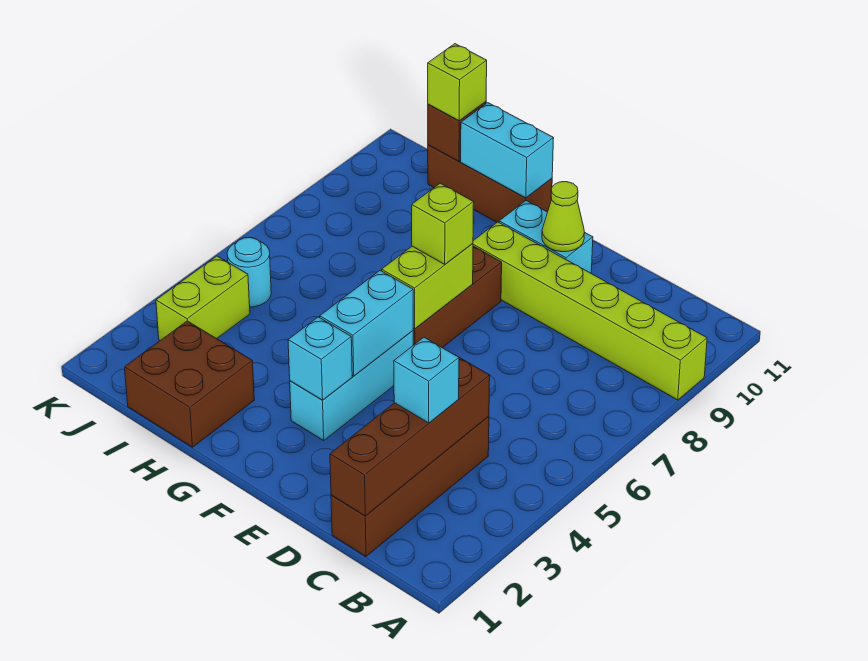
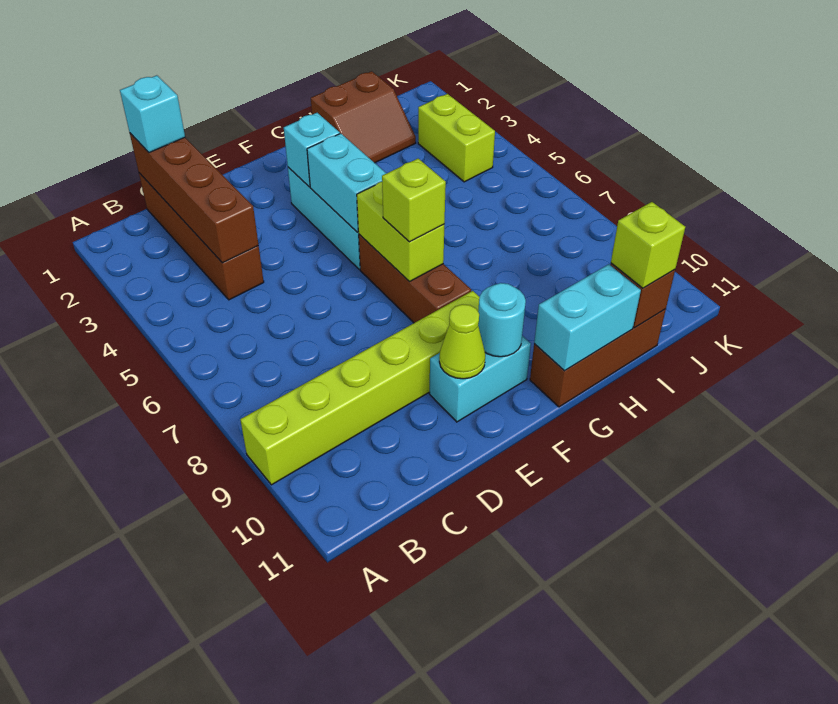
cyan 1x1 brick [394,337,459,423] -> cyan 1x1 brick moved to [120,75,185,153]
brown 2x2 brick [125,321,254,447] -> brown 2x2 slope [311,71,416,163]
cyan 1x1 round brick [227,238,271,307] -> cyan 1x1 round brick moved to [478,283,526,357]

